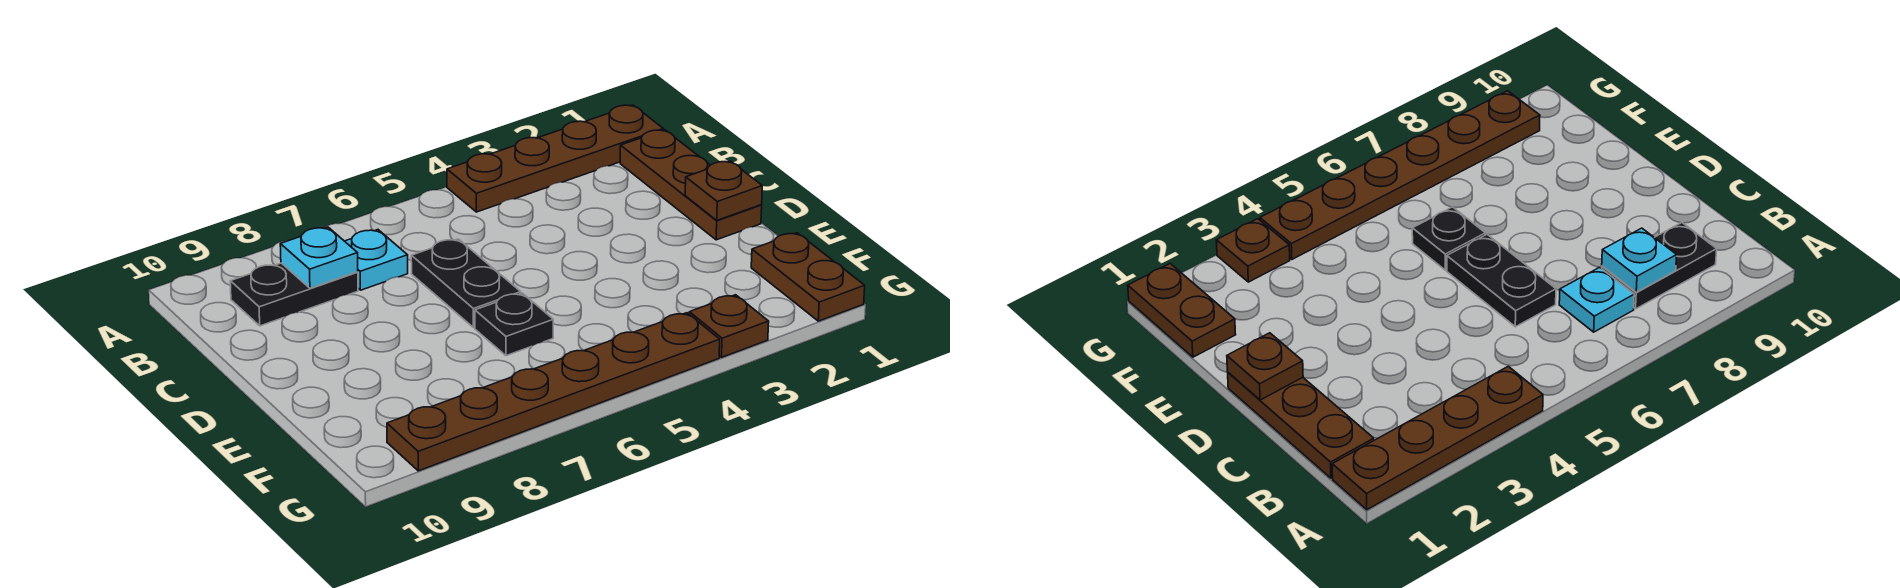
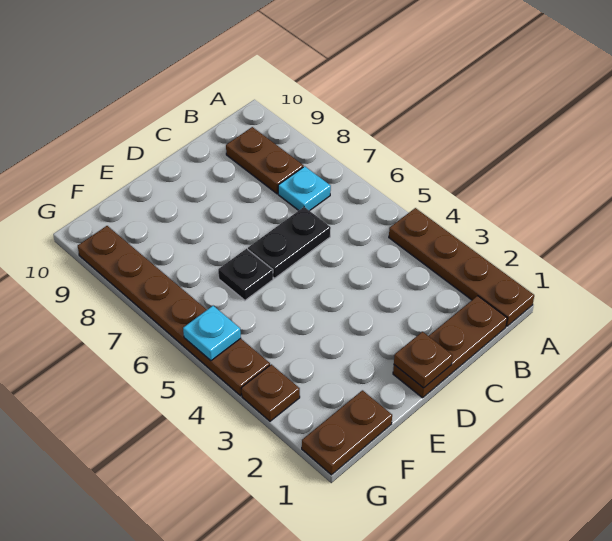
black 1x2 plate [230,263,358,326] -> brown 1x2 plate [226,127,304,194]
cyan 1x1 plate [280,227,358,288] -> cyan 1x1 plate moved to [183,306,241,361]

